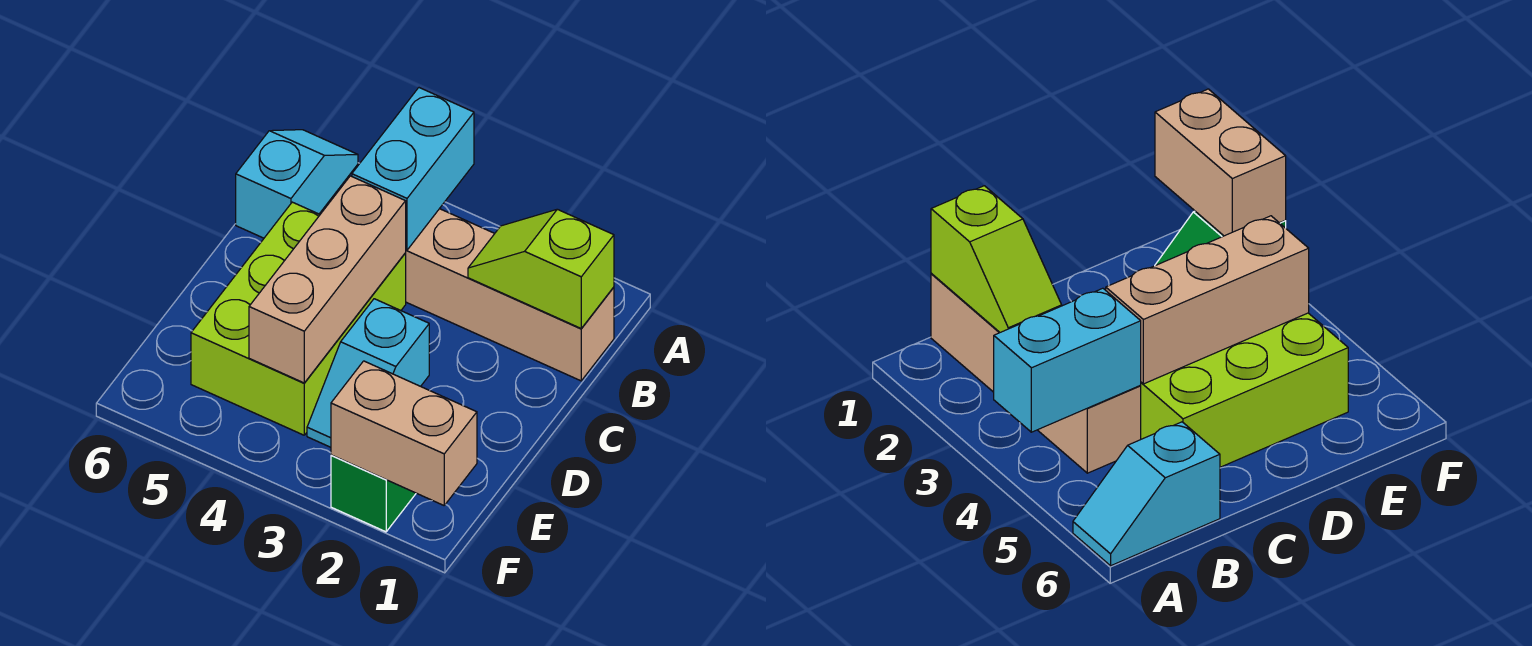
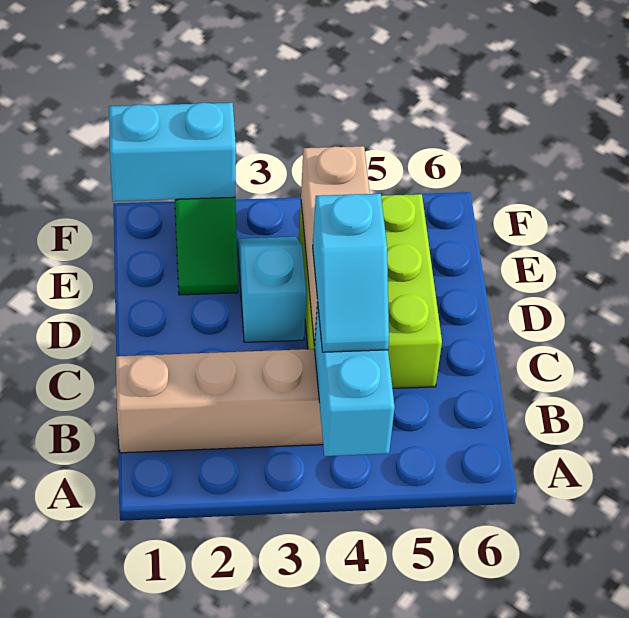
cyan 1x2 slope [236,130,358,238] -> cyan 1x2 slope moved to [313,194,389,352]
lime 1x2 slope [468,209,614,328] -> none
tan 1x2 brick [331,361,477,505] -> cyan 1x2 brick [109,103,236,201]

